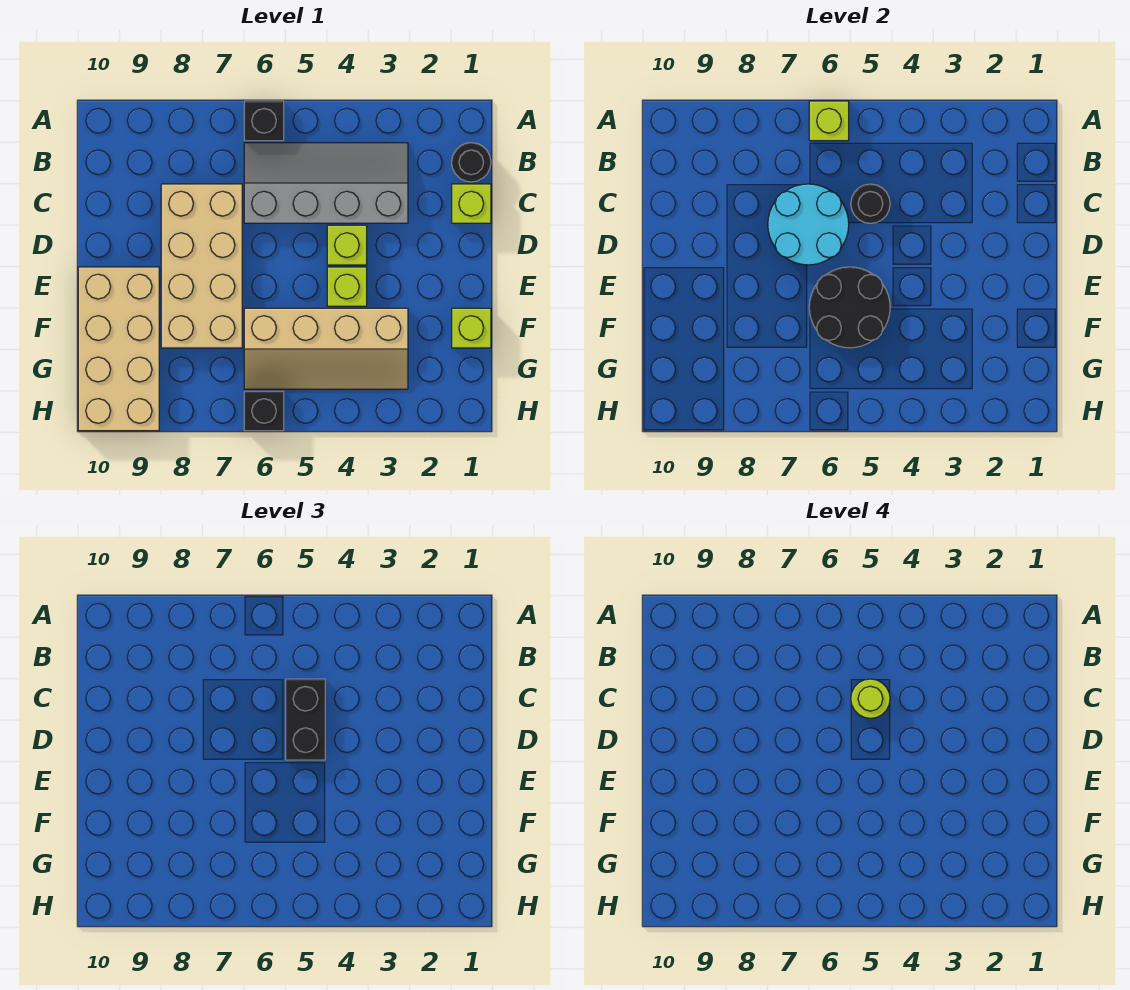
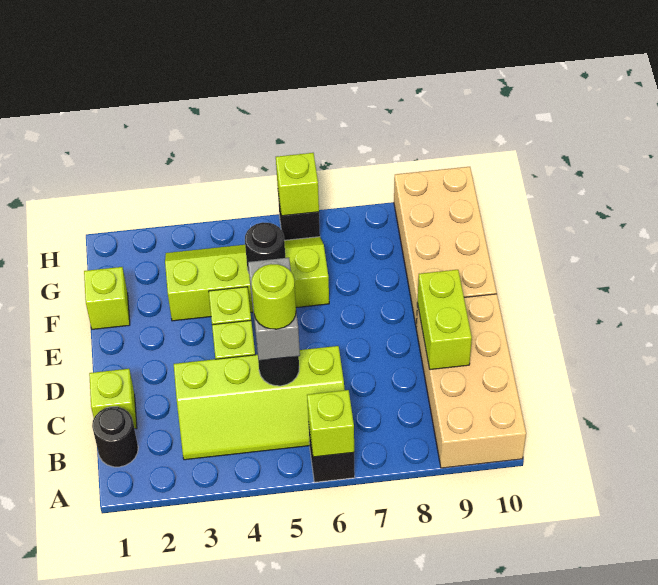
grey 2x4 slope [244,143,408,223] -> lime 2x4 slope [174,346,345,460]
black 1x2 brick [286,679,325,760] -> grey 1x2 brick [248,258,300,360]
cyan 2x2 round brick [768,184,849,265] -> none
tan 2x4 brick [161,184,242,348] -> tan 2x4 brick moved to [416,294,526,468]
none -> lime 1x2 brick [418,270,472,370]
black 2x2 round brick [809,267,890,348] -> black 1x1 round brick [245,222,285,272]
tan 2x4 slope [244,308,408,389] -> lime 2x4 slope [165,237,329,321]
none -> lime 1x1 brick [276,153,319,216]

